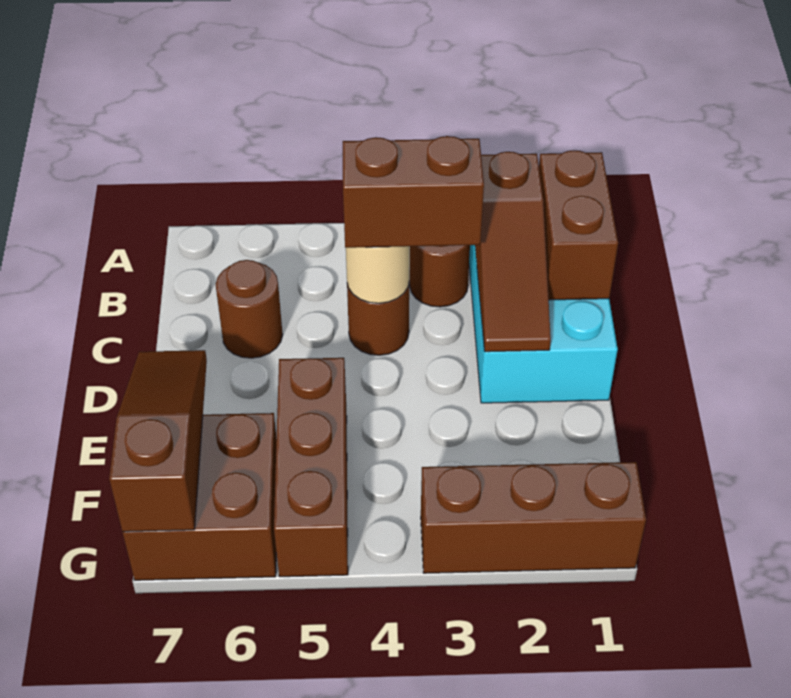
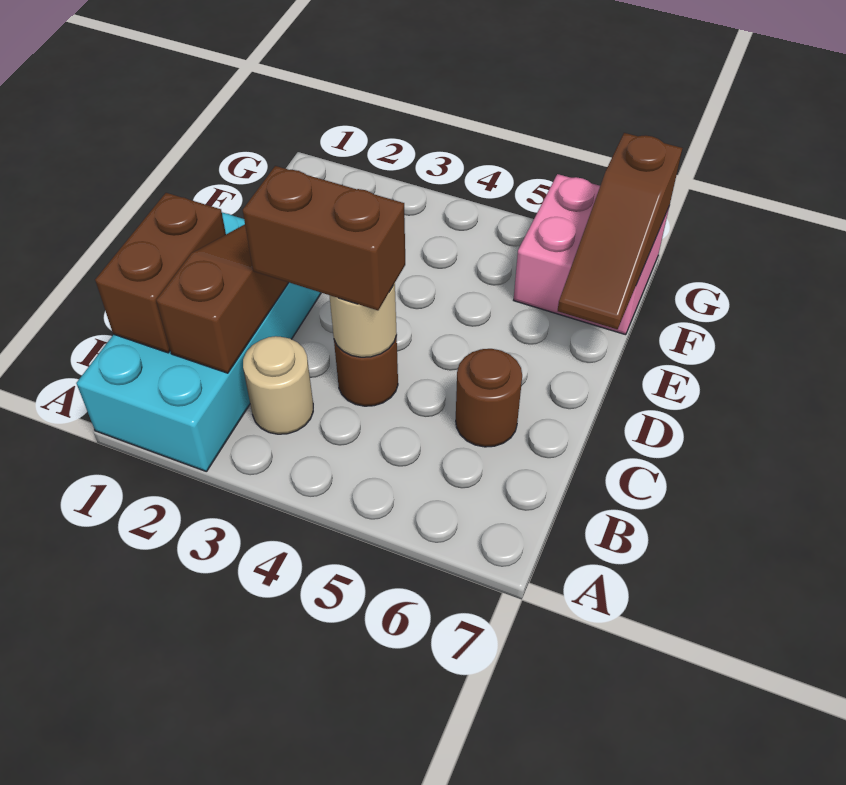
brown 1x1 round brick [410,245,470,307] -> tan 1x1 round brick [243,336,313,434]
brown 1x3 brick [274,358,348,577] -> none
brown 2x2 brick [123,413,277,580] -> pink 2x2 brick [514,174,669,335]
brown 1x3 brick [421,462,646,573] -> none

